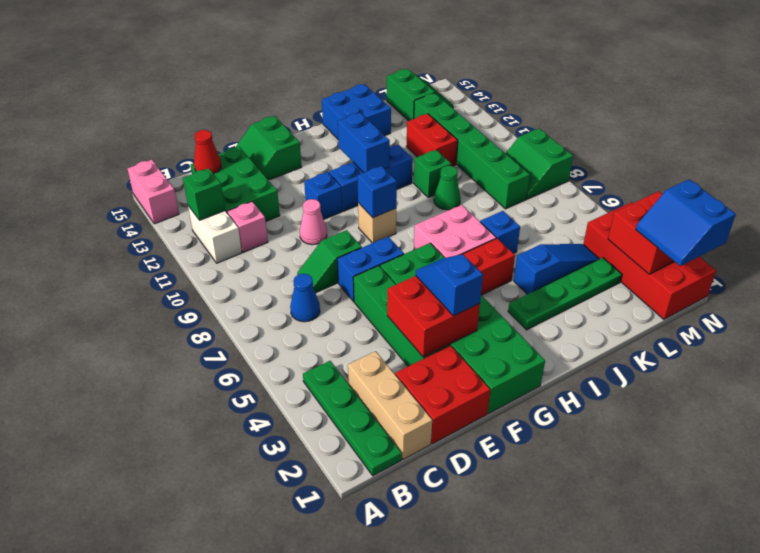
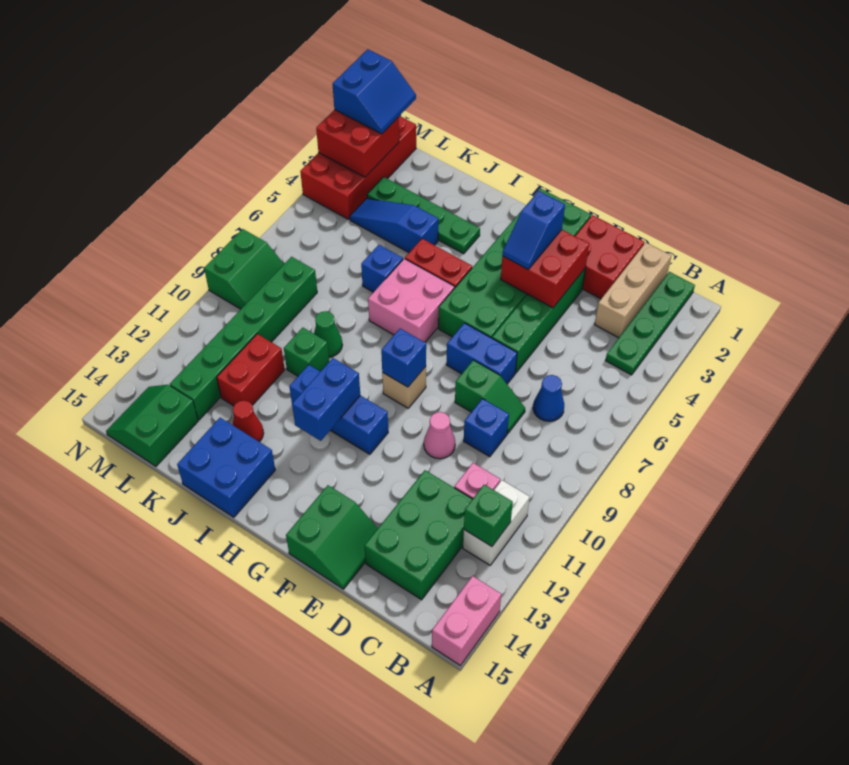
red 1x1 cone [194,130,221,174] -> red 1x1 cone moved to [233,401,264,442]
blue 1x1 brick [304,172,342,220] -> blue 1x1 brick moved to [464,399,509,457]

